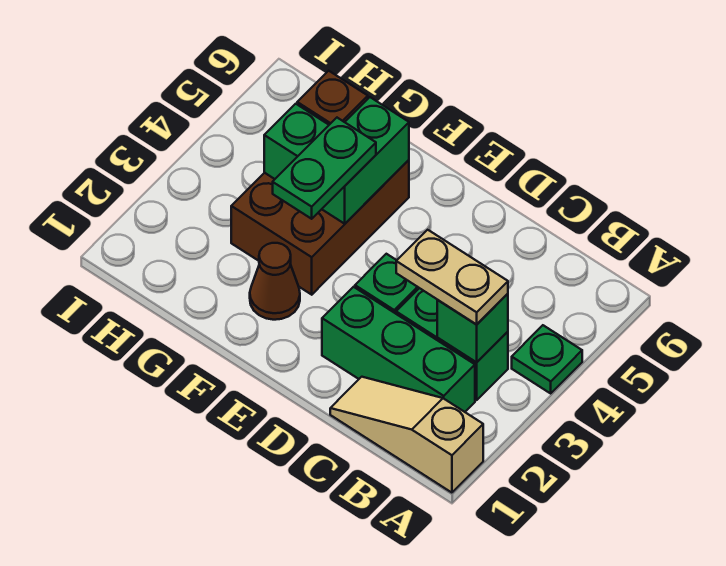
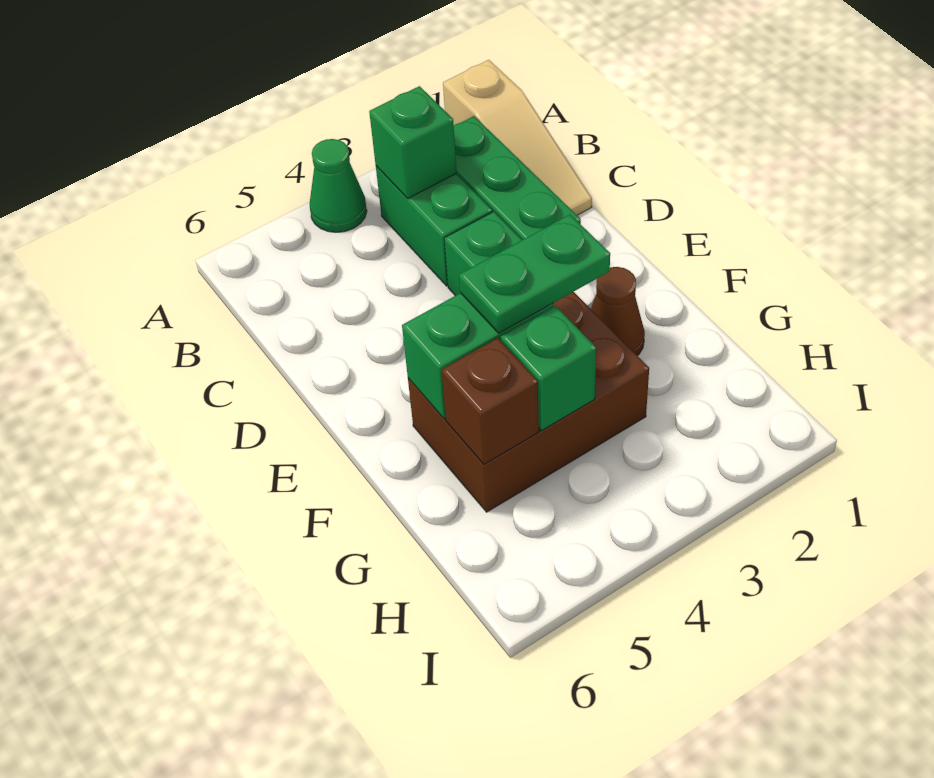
green 1x1 plate [512,325,582,393] -> green 1x1 cone [310,139,367,232]
tan 1x2 plate [396,230,508,324] -> none

